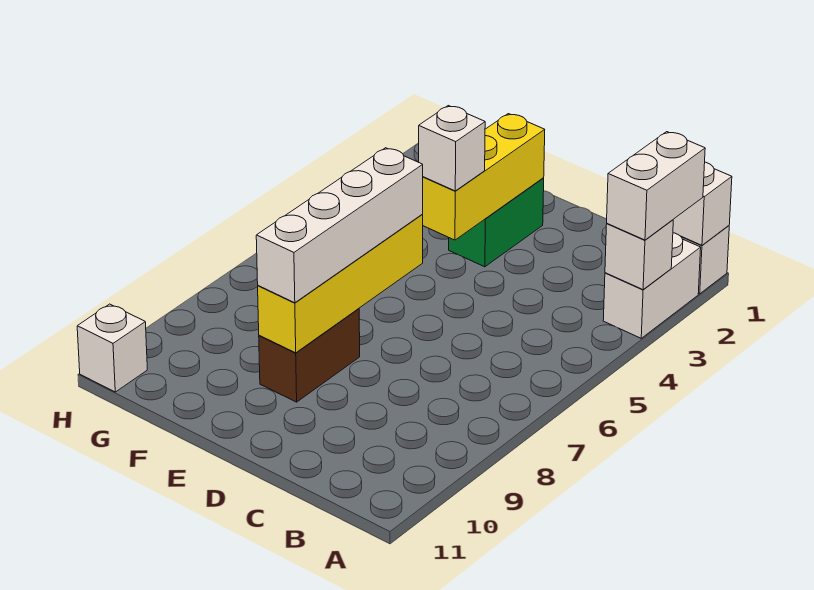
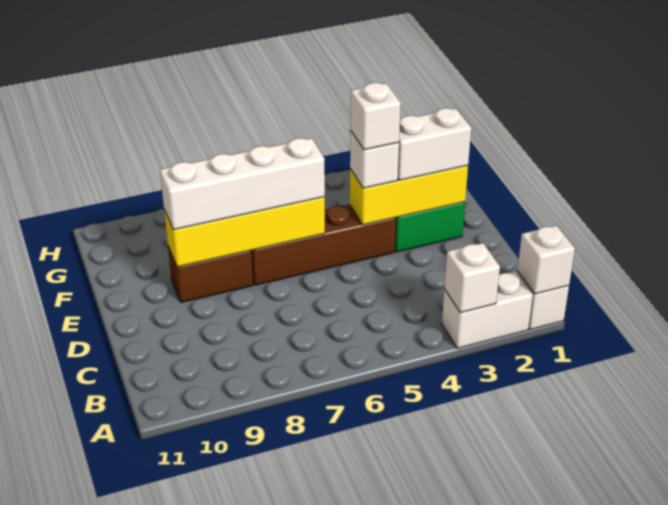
white 1x2 brick [607,132,705,240] -> white 1x2 brick moved to [398,108,471,180]
none -> brown 1x4 brick [251,205,396,285]
white 1x1 brick [77,304,147,392] -> white 1x1 brick moved to [350,83,401,150]

